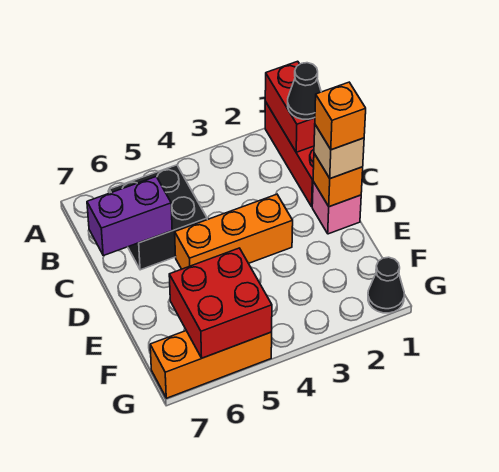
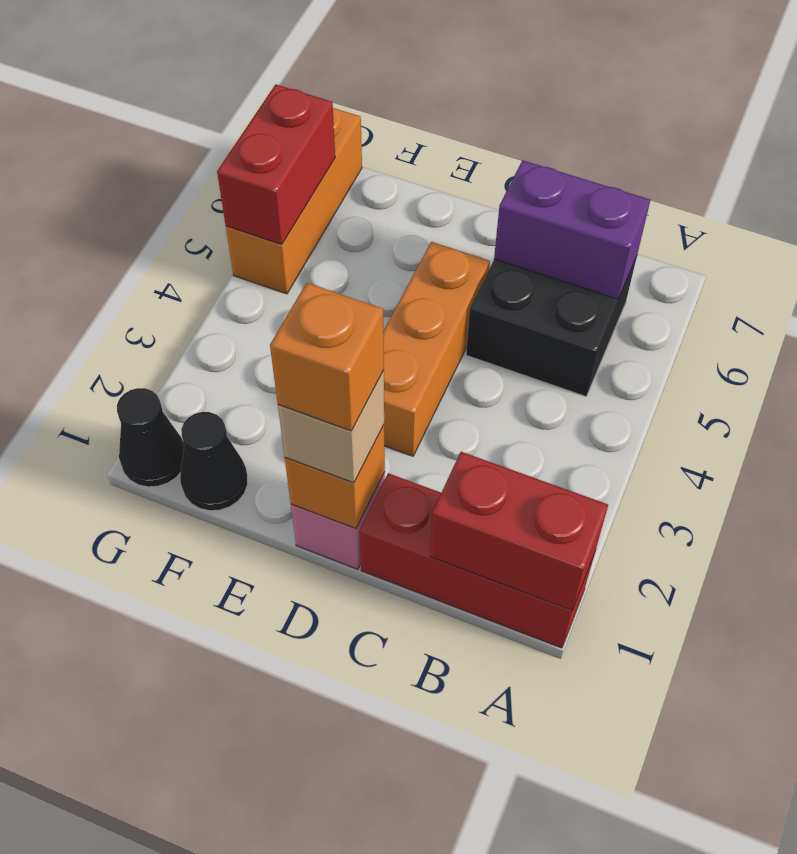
black 1x1 cone [288,63,321,119] -> black 1x1 cone moved to [180,412,247,511]
purple 1x2 brick [87,177,172,256] -> purple 1x2 brick turned to [494,160,650,299]
red 2x2 brick [169,248,272,358] -> red 1x2 brick [217,84,335,245]

